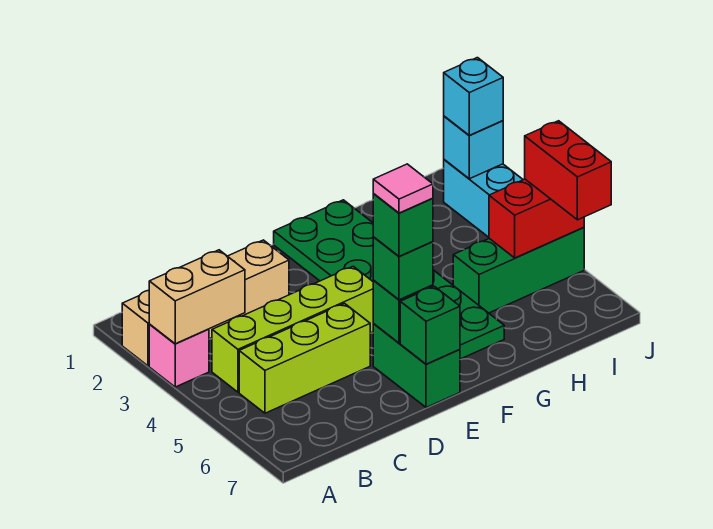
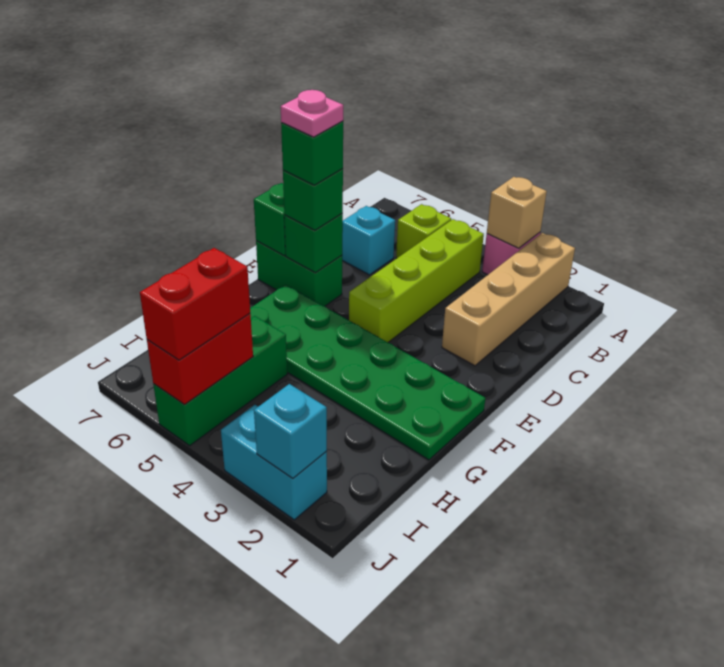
tan 1x2 brick [149,250,245,344] -> tan 1x1 brick [487,177,547,248]
lime 1x3 brick [239,303,370,413] -> lime 1x1 brick [396,204,451,258]
pink 1x1 tile [373,164,433,213] -> pink 1x1 plate [281,90,343,137]
cyan 1x1 brick [444,58,503,135] -> cyan 1x1 brick moved to [342,206,395,275]
red 1x2 brick [525,121,611,220] -> red 1x2 brick turned to [140,248,250,360]

